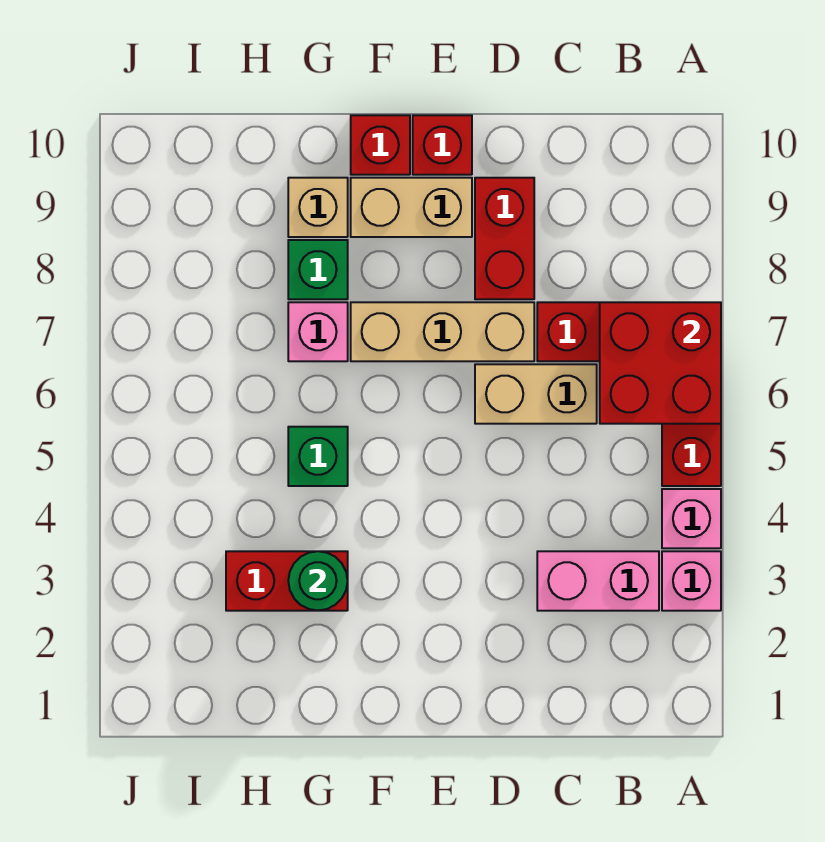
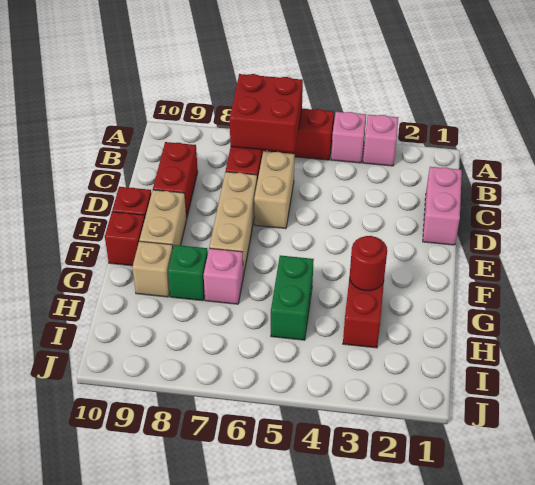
pink 1x2 brick [537,551,659,611] -> pink 1x2 brick moved to [423,167,462,245]
red 1x2 brick [475,178,534,299] -> red 1x2 brick turned to [153,142,198,218]
green 1x1 round brick [288,551,348,610] -> red 1x1 round brick [350,236,387,291]
green 1x1 brick [288,427,348,486] -> green 1x2 brick [271,255,314,340]

